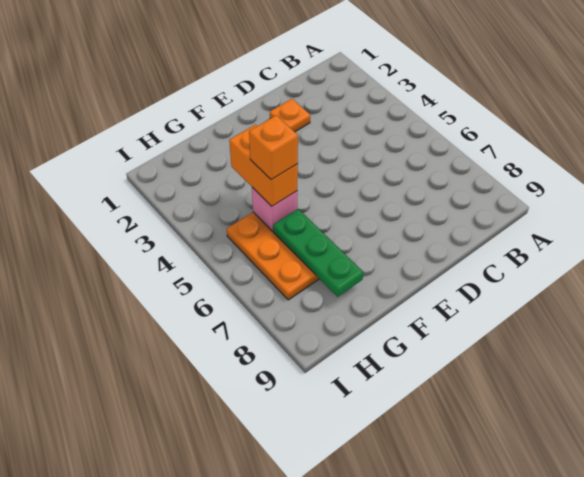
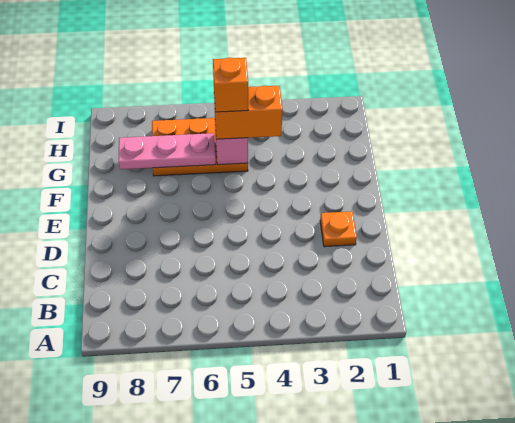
green 1x3 plate [273,209,363,297] -> pink 1x3 plate [119,133,216,169]

